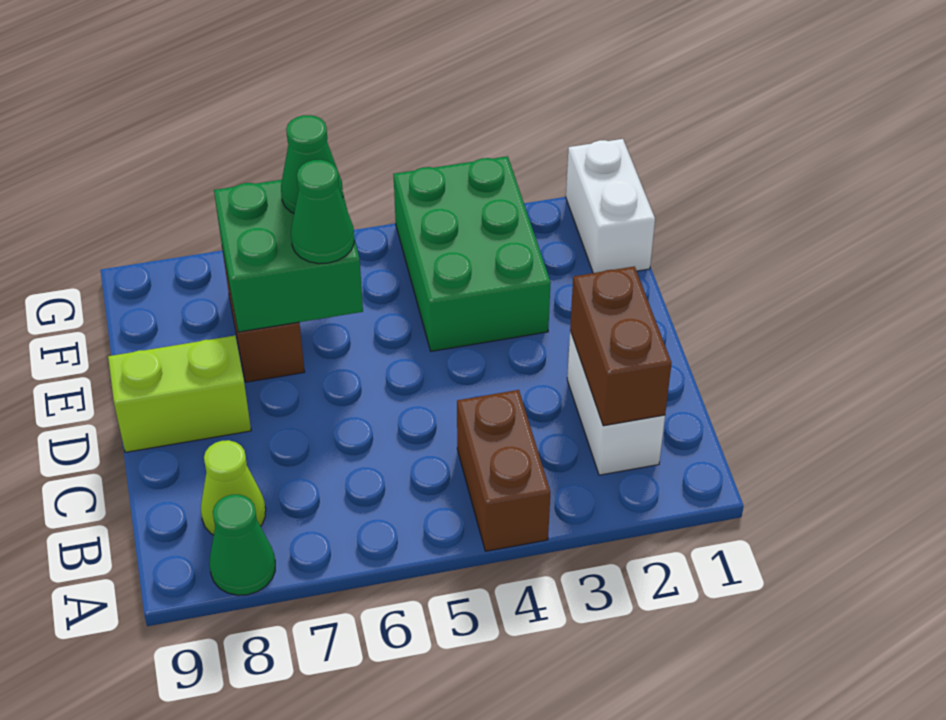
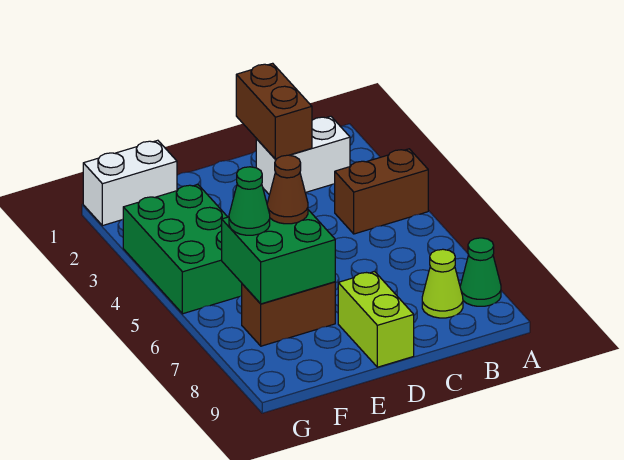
brown 1x2 brick [570,266,672,426] -> brown 1x2 brick turned to [236,63,312,159]
green 2x3 brick [394,156,551,351] -> green 2x3 brick turned to [123,185,242,314]
green 1x1 cone [291,160,354,264] -> brown 1x1 cone [267,155,308,224]

